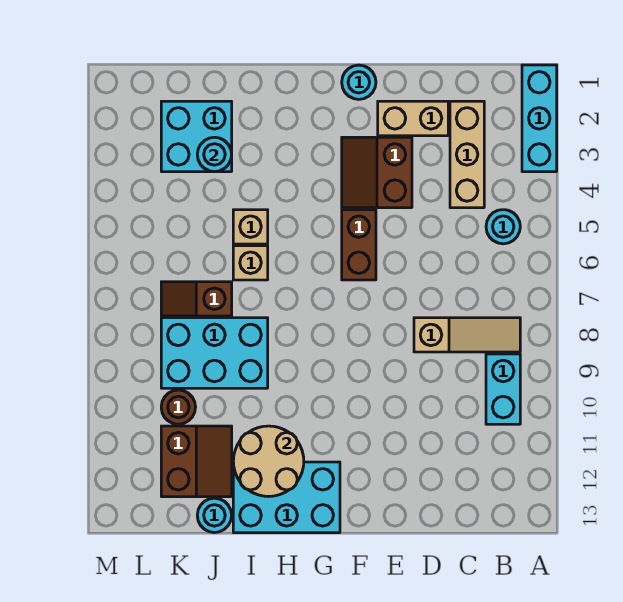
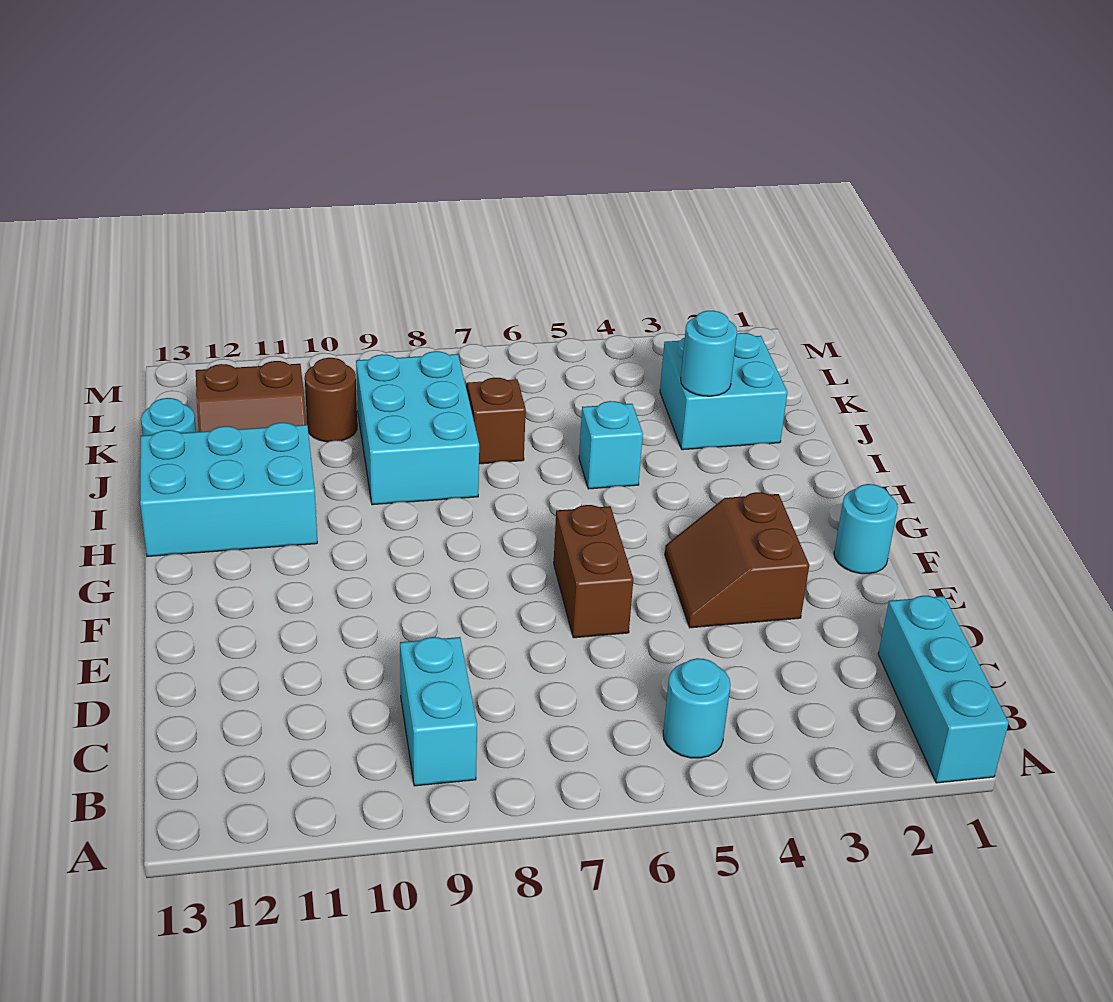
cyan 1x3 brick [522,65,557,172] -> cyan 1x3 brick turned to [878,596,1009,783]
tan 1x3 slope [414,318,520,352] -> none
cyan 1x2 brick [486,354,520,424] -> cyan 1x2 brick turned to [400,637,477,786]
tan 1x3 brick [450,101,484,208] -> none
tan 1x2 brick [378,101,448,136] -> none
brown 2x2 slope [342,137,412,208] -> brown 2x2 slope turned to [665,492,809,628]
brown 1x2 brick [342,210,376,280] -> brown 1x2 brick turned to [554,505,633,638]
cyan 2x3 brick [233,462,340,533] -> cyan 2x3 brick turned to [140,423,317,557]
tan 2x2 round brick [233,426,304,497] -> none
tan 1x1 brick [233,210,268,244] -> cyan 1x1 brick [579,401,643,489]
tan 1x1 brick [233,246,268,280] -> none

